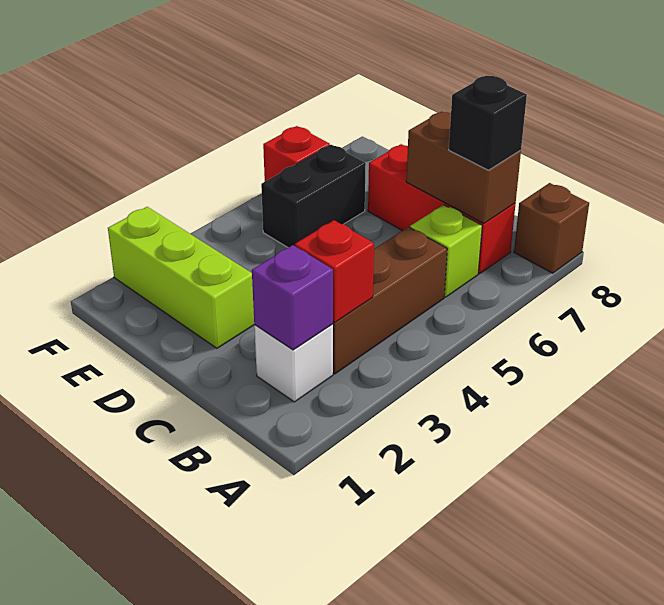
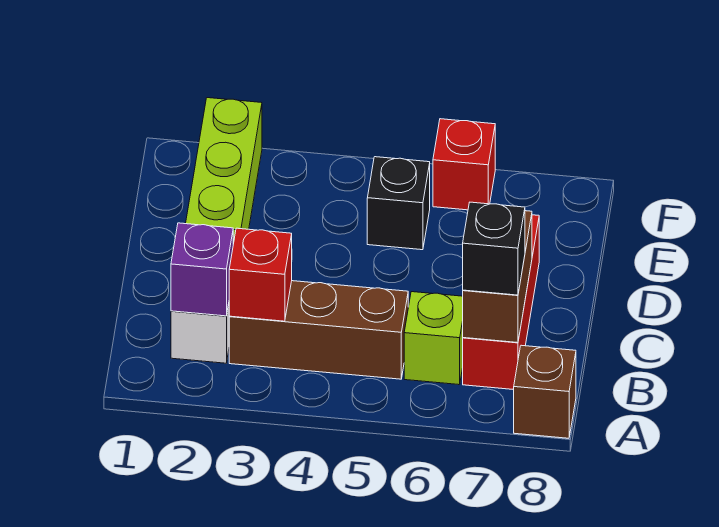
black 1x2 brick [261,145,366,248] -> black 1x1 brick [367,157,430,250]

